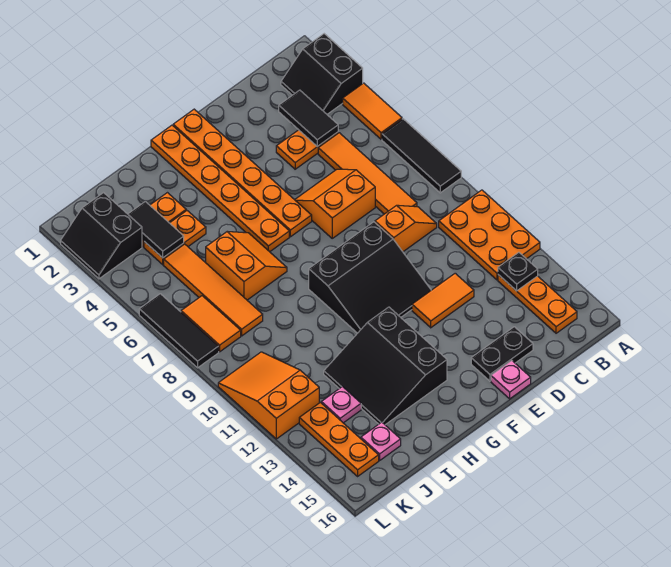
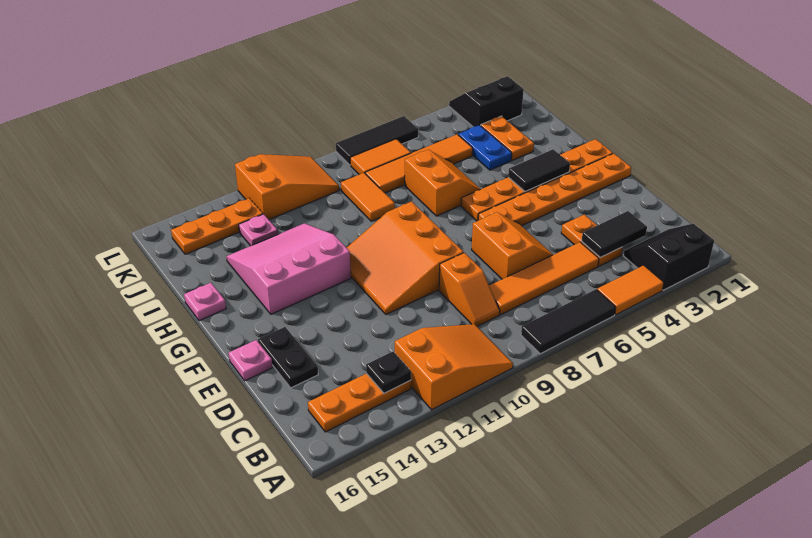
orange 2x3 plate [439,190,540,280] -> orange 2x3 slope [395,324,513,410]
orange 1x2 tile [412,273,474,328] -> orange 1x2 tile moved to [341,173,395,221]
black 3x3 slope [309,222,431,333] -> orange 3x3 slope [347,202,464,314]
black 3x3 slope [324,307,447,425] -> pink 3x3 slope [226,223,351,314]
orange 2x2 slope [206,231,287,300] -> orange 2x2 slope turned to [405,150,480,216]
orange 1x2 plate [144,211,206,265] -> blue 1x2 plate [458,125,512,170]
black 1x2 tile [128,201,184,258] -> black 1x2 tile moved to [508,149,570,192]
pink 1x1 plate [361,422,401,460] -> pink 1x1 plate moved to [184,283,226,321]

